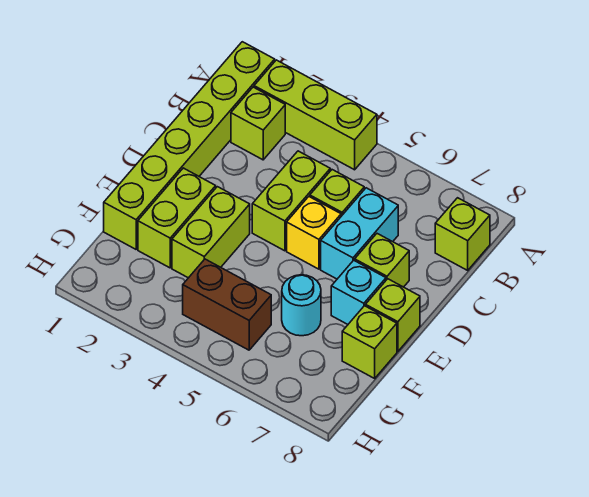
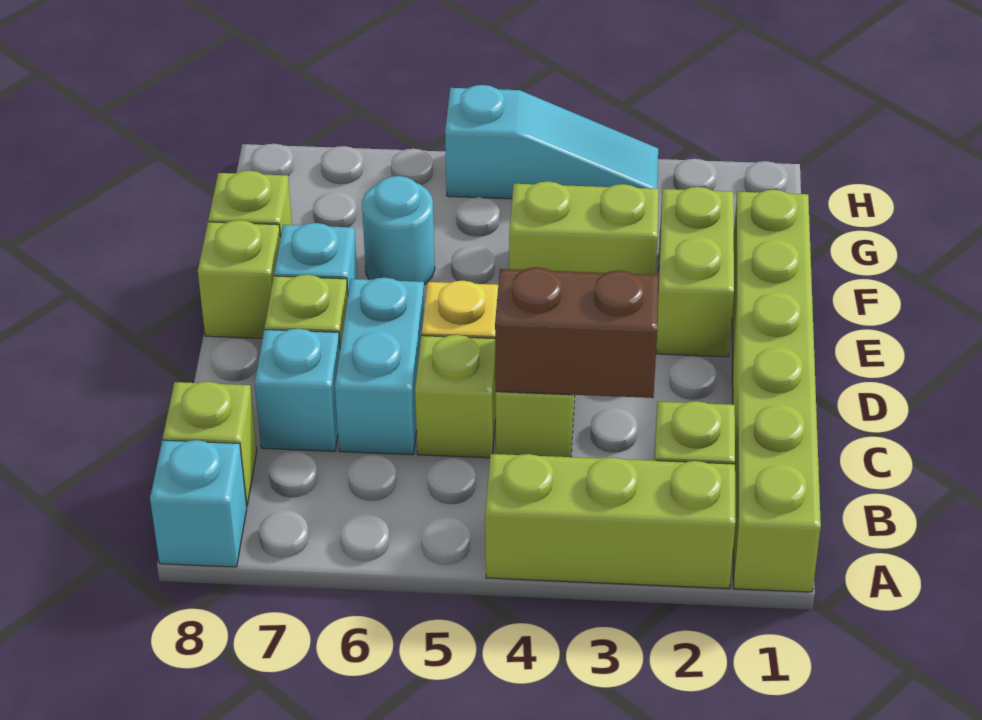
none -> cyan 1x1 brick [150,440,247,567]
none -> cyan 1x1 brick [255,329,340,451]
lime 1x2 brick [172,187,250,278] -> lime 1x2 brick turned to [509,181,659,275]
brown 1x2 brick [183,259,271,350] -> brown 1x2 brick moved to [495,267,659,398]
none -> cyan 1x3 slope [445,85,658,199]

